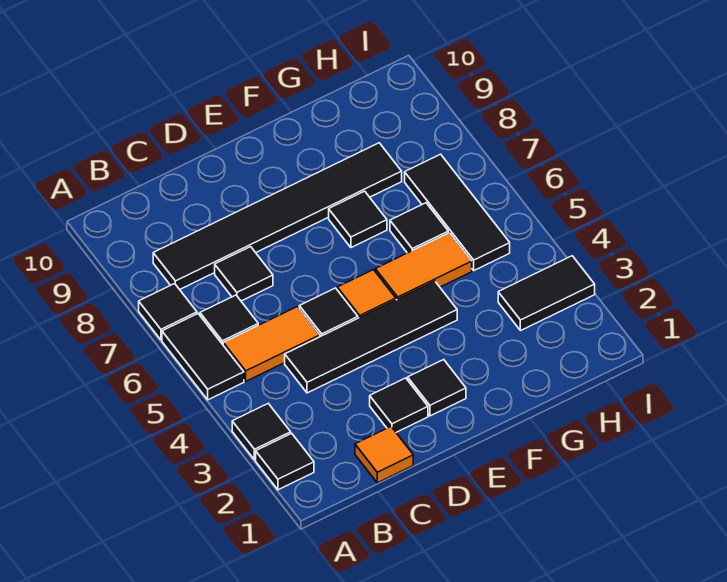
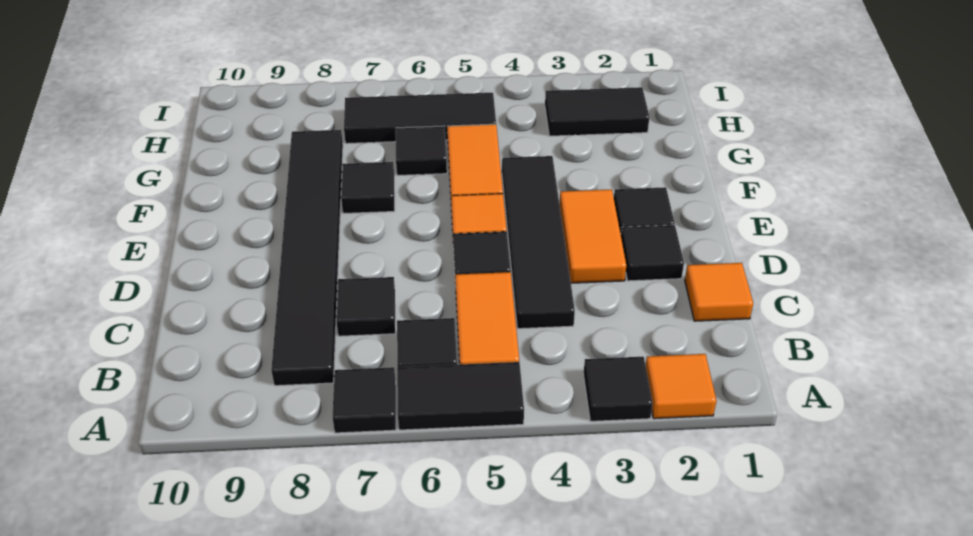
black 1x1 tile [256,433,314,490] -> orange 1x1 tile [646,354,717,419]
none -> orange 1x2 tile [560,189,626,283]
black 1x2 tile [498,256,595,331] -> black 1x2 tile turned to [545,87,649,136]

